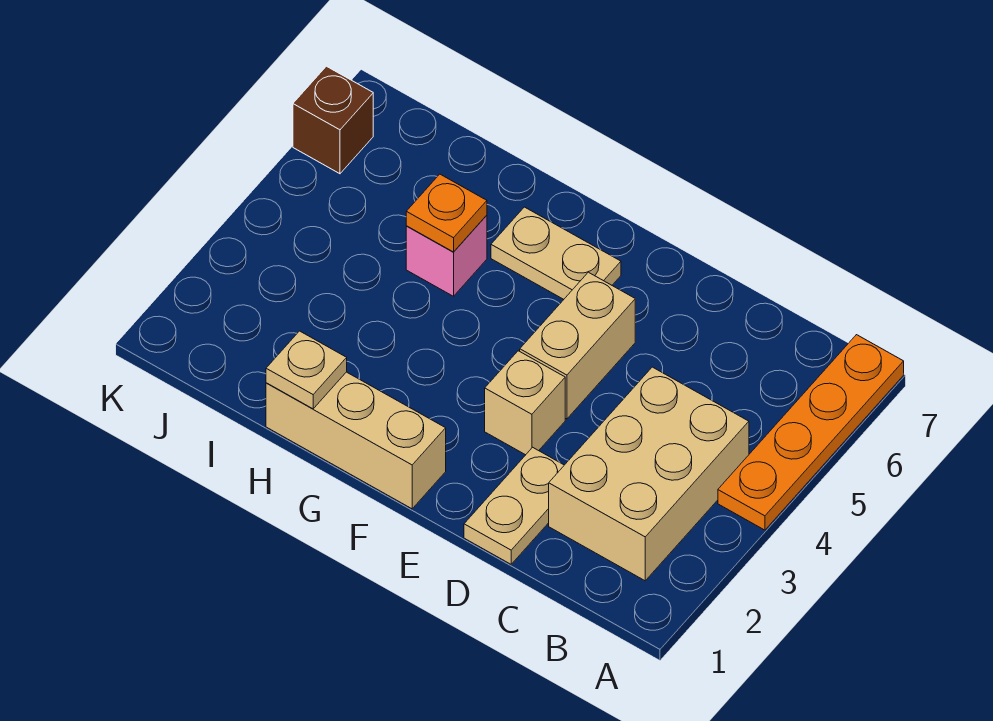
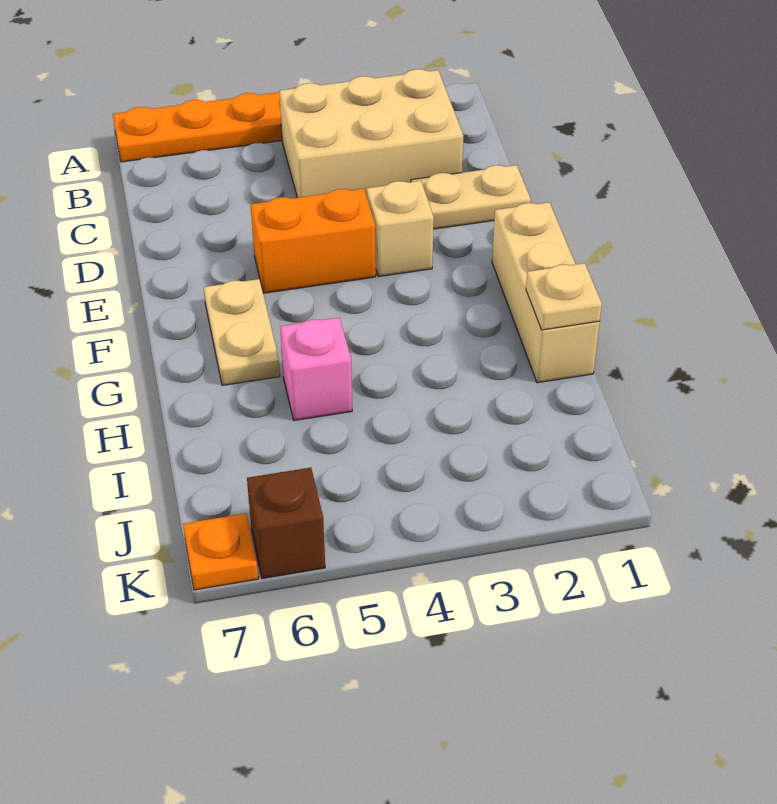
tan 1x2 brick [520,272,635,419] -> orange 1x2 brick [251,189,376,293]
orange 1x1 plate [406,174,487,252] -> orange 1x1 plate moved to [183,513,258,590]

